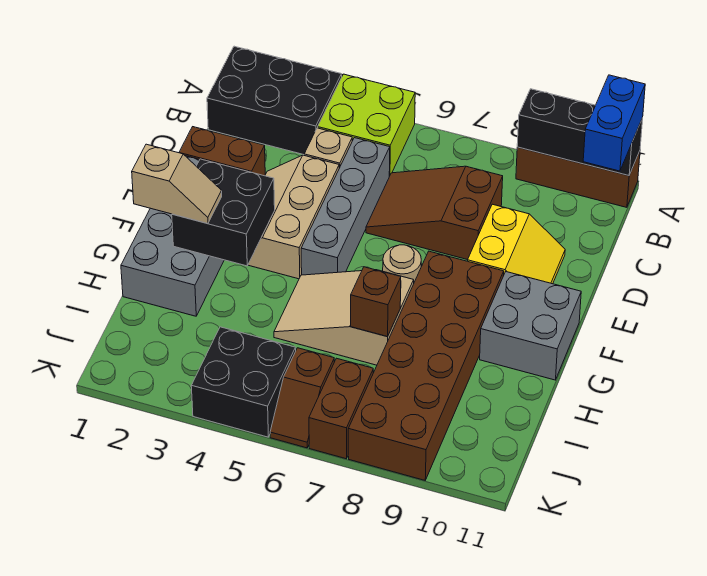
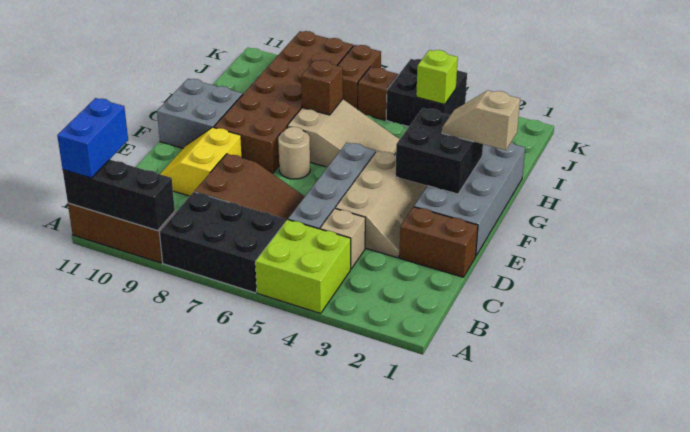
black 2x3 brick [207,46,342,155] -> black 2x3 brick moved to [159,192,286,293]
none -> lime 1x1 brick [416,50,458,104]

